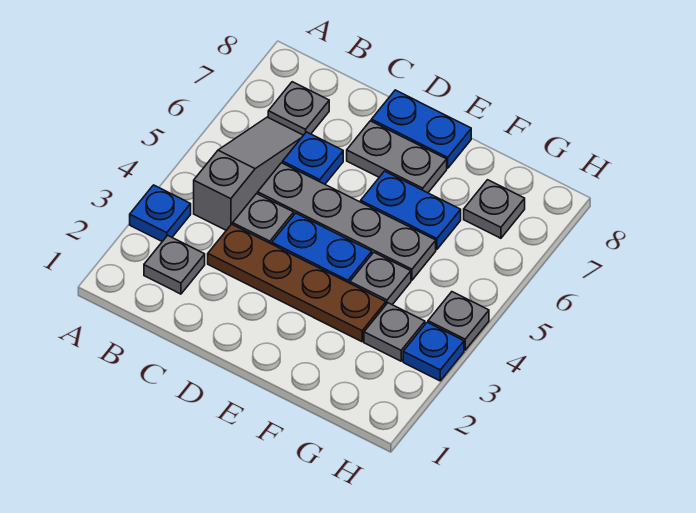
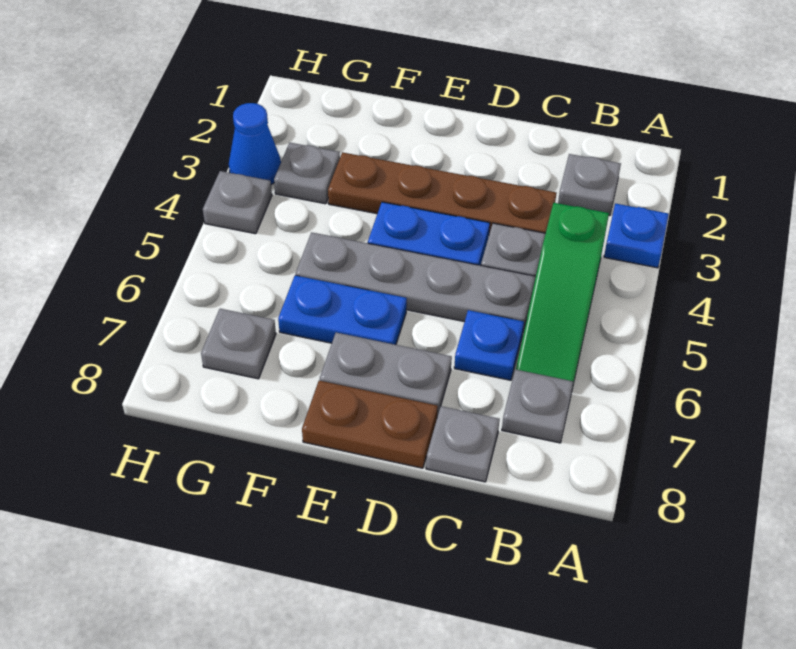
grey 1x3 slope [194,117,303,230] -> green 1x3 slope [516,203,609,384]
blue 1x2 plate [371,90,471,168] -> brown 1x2 plate [302,381,438,468]
grey 1x1 plate [350,252,411,305] -> grey 1x1 plate moved to [426,406,500,482]
blue 1x1 plate [403,322,464,381] -> blue 1x1 cone [229,103,281,185]

